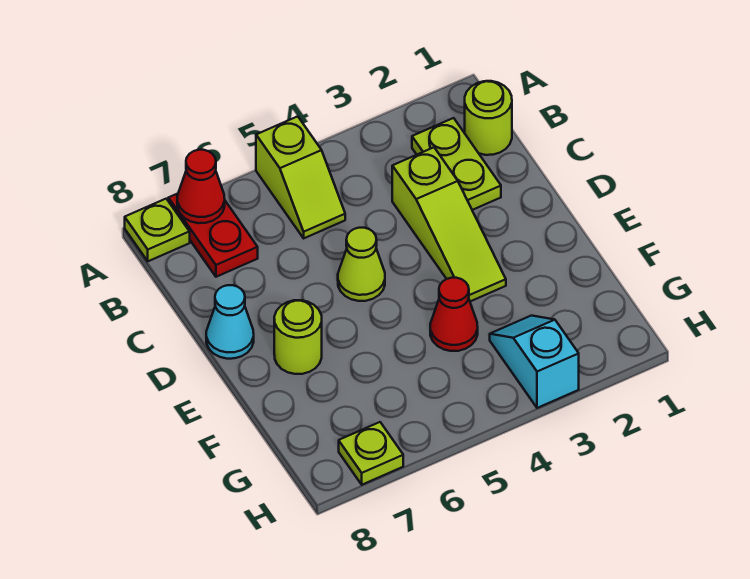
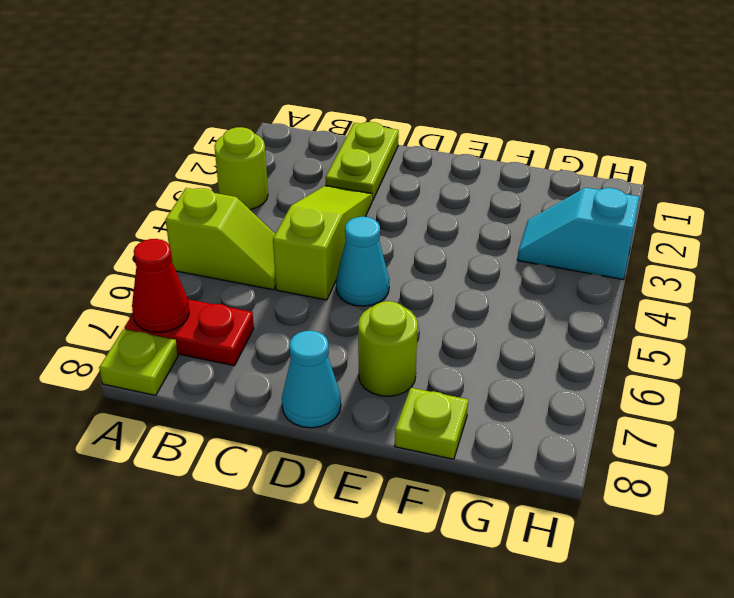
lime 1x1 round brick [465,81,512,155] -> lime 1x1 round brick moved to [214,127,268,210]
lime 1x2 plate [412,118,501,210] -> lime 1x2 plate turned to [326,122,399,201]
lime 1x3 slope [392,147,506,301] -> lime 1x3 slope turned to [273,185,372,300]
lime 1x1 cone [338,228,385,301] -> cyan 1x1 cone [336,217,389,306]
red 1x1 cone [430,278,478,351] -> none
lime 1x1 plate [339,422,403,485] -> lime 1x1 plate moved to [395,388,468,459]

